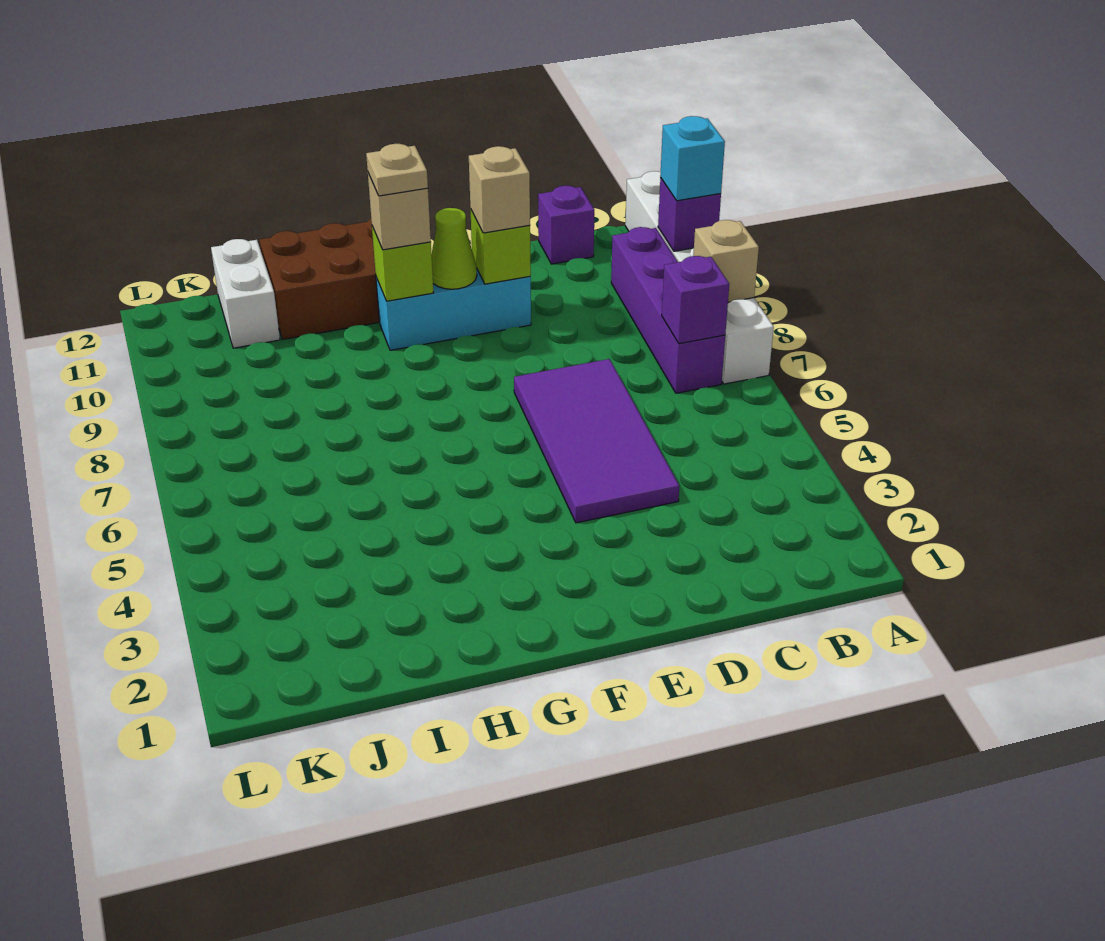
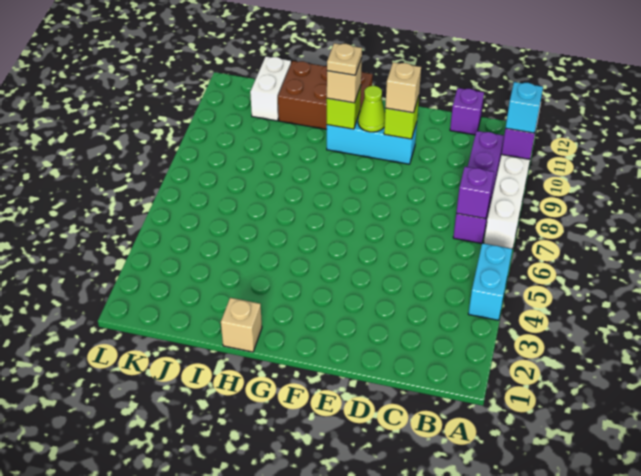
none -> cyan 1x2 brick [468,243,512,320]
tan 1x1 brick [693,220,759,302] -> tan 1x1 brick moved to [221,298,262,352]
purple 2x4 tile [514,359,679,523] -> none

